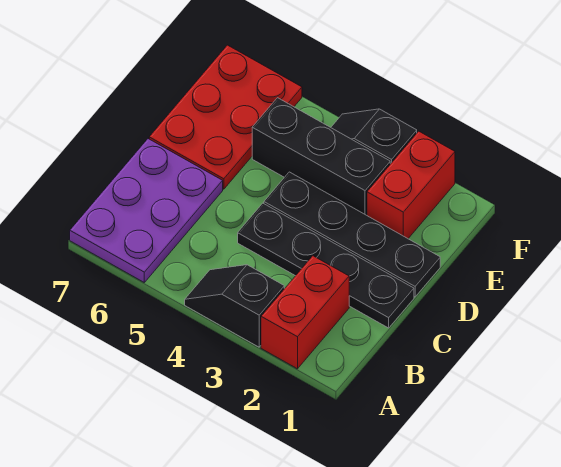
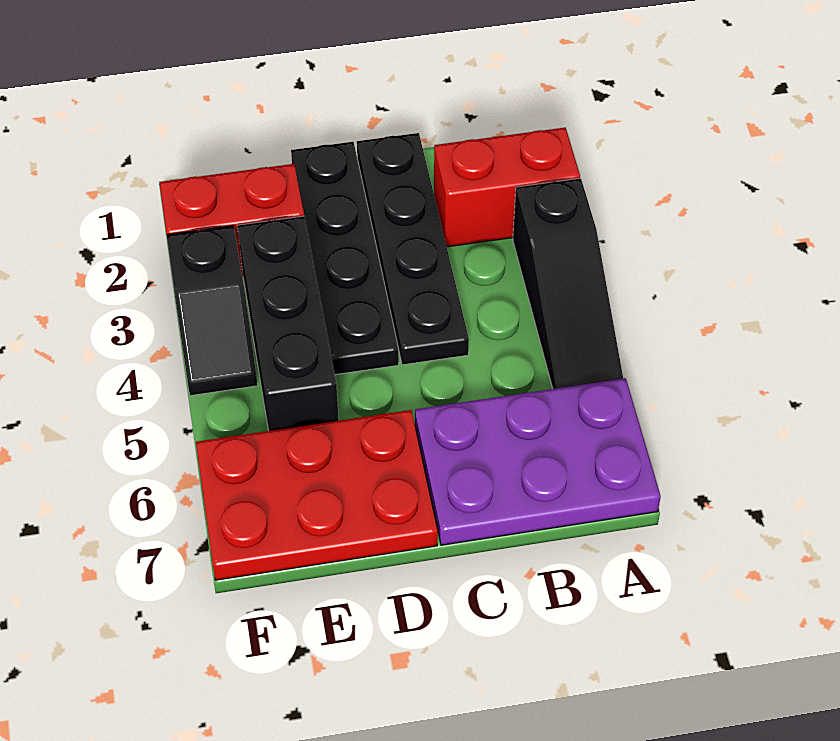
black 1x2 slope [185,265,284,347] -> black 1x3 slope [513,178,623,389]

